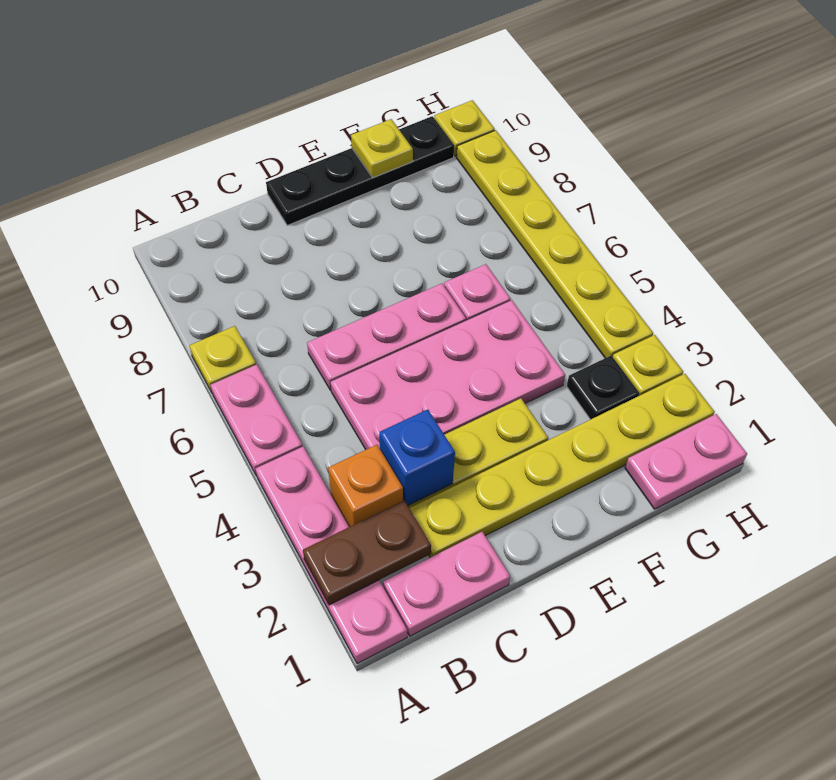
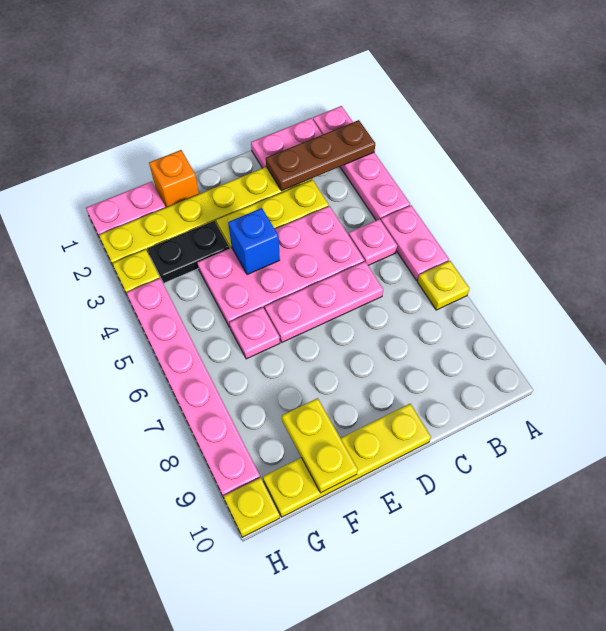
brown 1x2 plate [303,501,431,605] -> brown 1x3 plate [266,120,375,191]
orange 1x1 brick [328,445,403,527] -> orange 1x1 brick moved to [149,150,199,207]
none -> pink 1x1 plate [349,219,397,265]
blue 1x1 brick [379,409,455,505] -> blue 1x1 brick moved to [228,208,280,275]
black 1x4 plate [266,116,454,226] -> yellow 1x4 plate [263,404,431,517]
yellow 1x1 plate [351,119,413,178] -> yellow 1x2 plate [282,398,358,493]
black 1x1 plate [567,356,639,420] -> black 1x2 plate [148,221,229,283]
yellow 1x6 plate [457,130,653,358] -> pink 1x6 plate [126,278,260,498]

